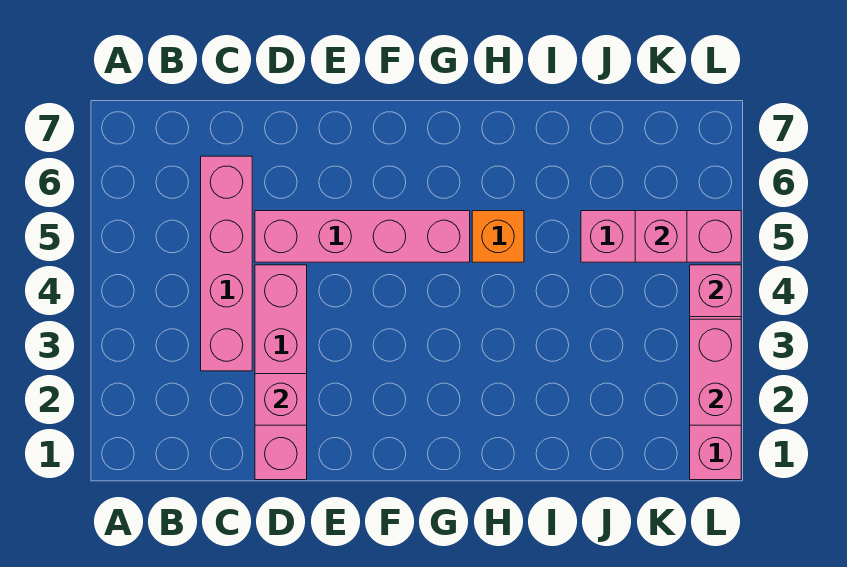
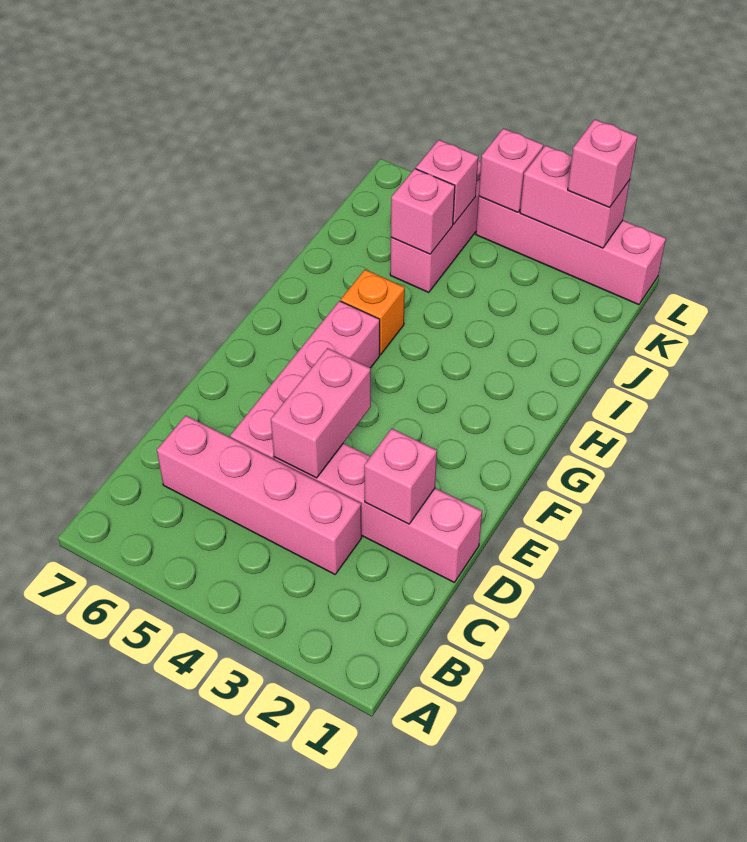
none -> pink 1x2 brick [271,348,371,478]
none -> pink 1x1 brick [391,169,455,254]
none -> pink 1x1 brick [568,120,637,207]

